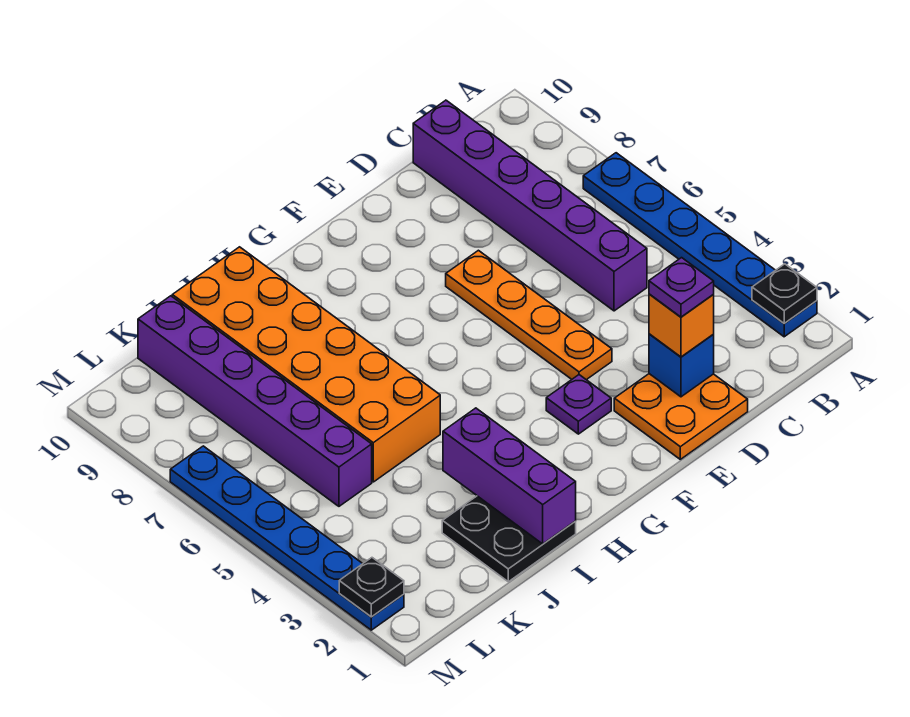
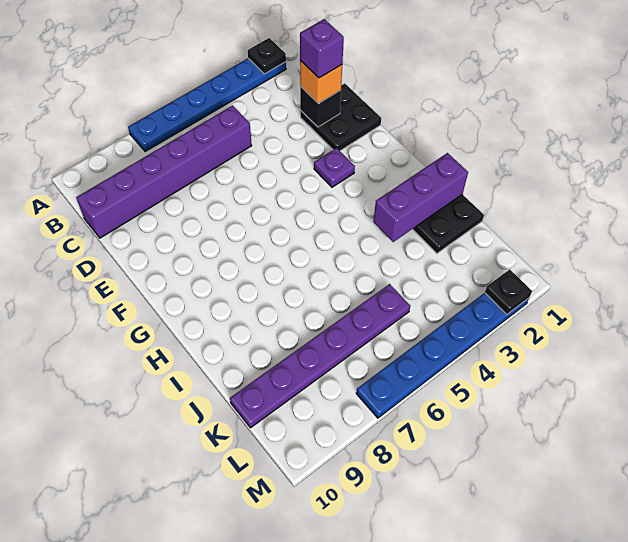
orange 2x2 plate [614,374,748,459] -> black 2x2 plate [300,83,381,151]
blue 1x1 brick [649,334,714,397] -> black 1x1 brick [300,86,341,127]
purple 1x1 plate [649,258,714,317] -> purple 1x1 brick [300,19,344,78]
orange 1x4 plate [446,250,612,380] -> none
orange 2x6 brick [172,247,440,482] -> none
purple 1x6 brick [138,296,372,506] -> purple 1x6 plate [230,284,410,428]

